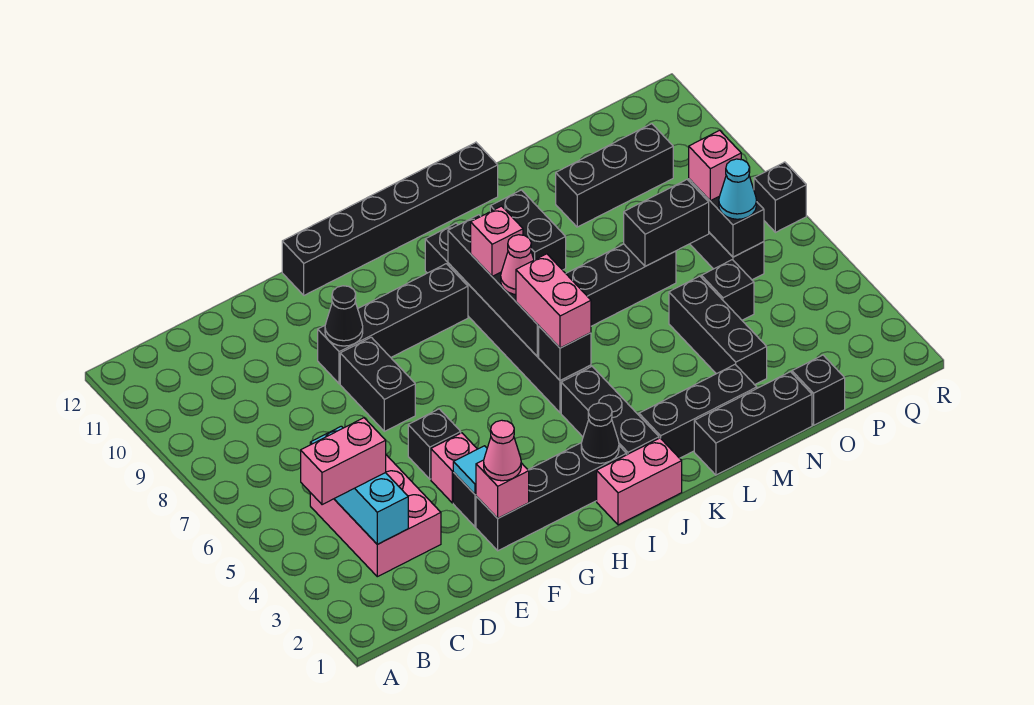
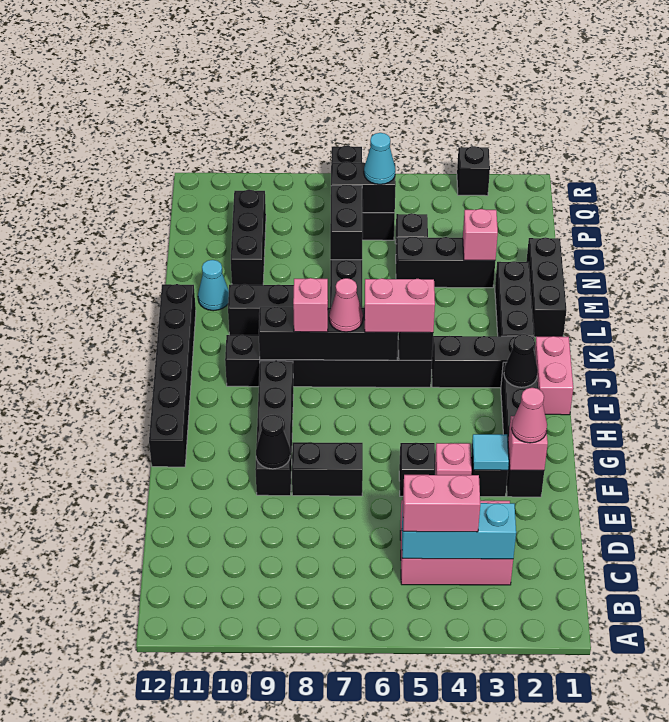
pink 1x2 brick [301,418,386,505] -> pink 1x2 brick turned to [403,475,480,532]
none -> cyan 1x1 cone [198,260,229,311]
black 1x1 brick [792,355,845,425] -> black 1x1 brick moved to [457,146,490,196]
pink 1x1 brick [689,130,741,201] -> pink 1x1 brick moved to [463,209,498,260]

